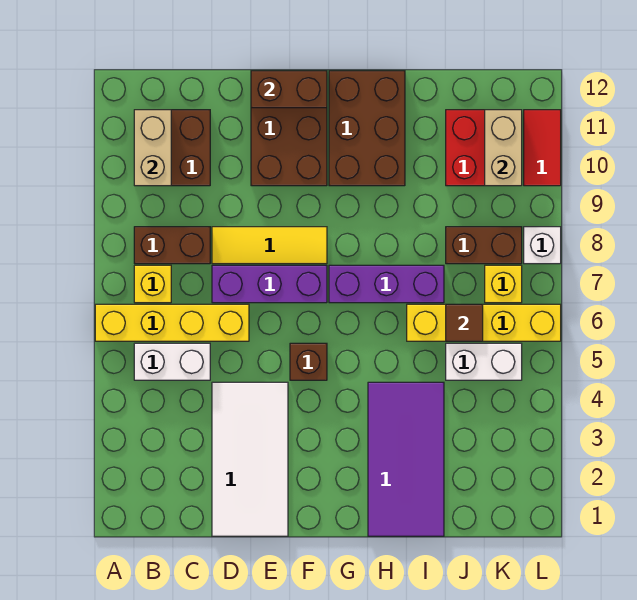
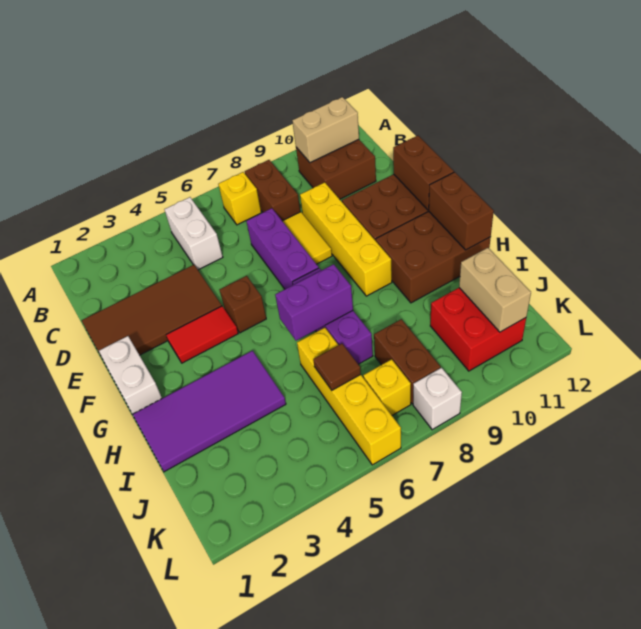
yellow 1x4 brick [95,304,249,341] -> yellow 1x4 brick moved to [300,182,392,296]
white 2x4 tile [212,382,288,536] -> brown 2x4 tile [82,265,222,359]
yellow 1x3 tile [212,227,327,264] -> yellow 1x2 tile [283,212,332,264]
none -> brown 1x2 brick [429,172,494,250]
none -> purple 1x2 brick [275,264,353,341]
white 1x2 brick [446,343,522,380] -> white 1x2 brick moved to [99,336,162,414]
tan 1x2 brick [485,110,522,186] -> tan 1x2 brick turned to [459,248,531,332]
red 1x2 tile [524,110,561,186] -> red 1x2 tile moved to [166,306,238,363]

